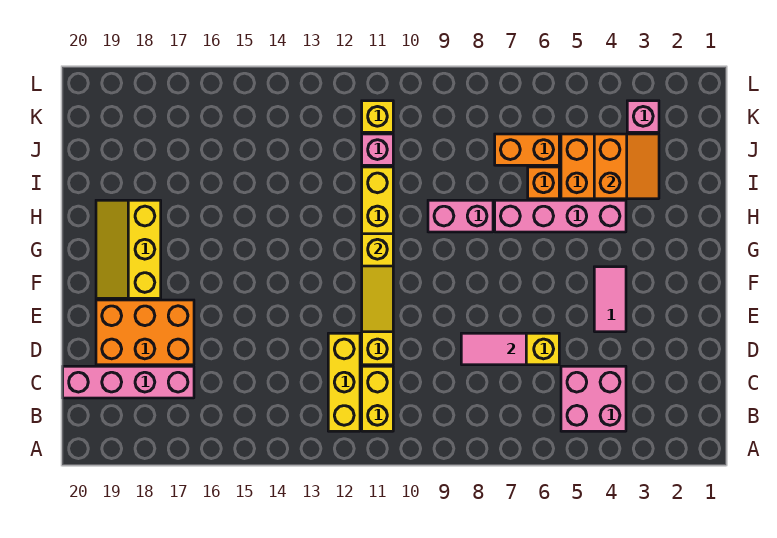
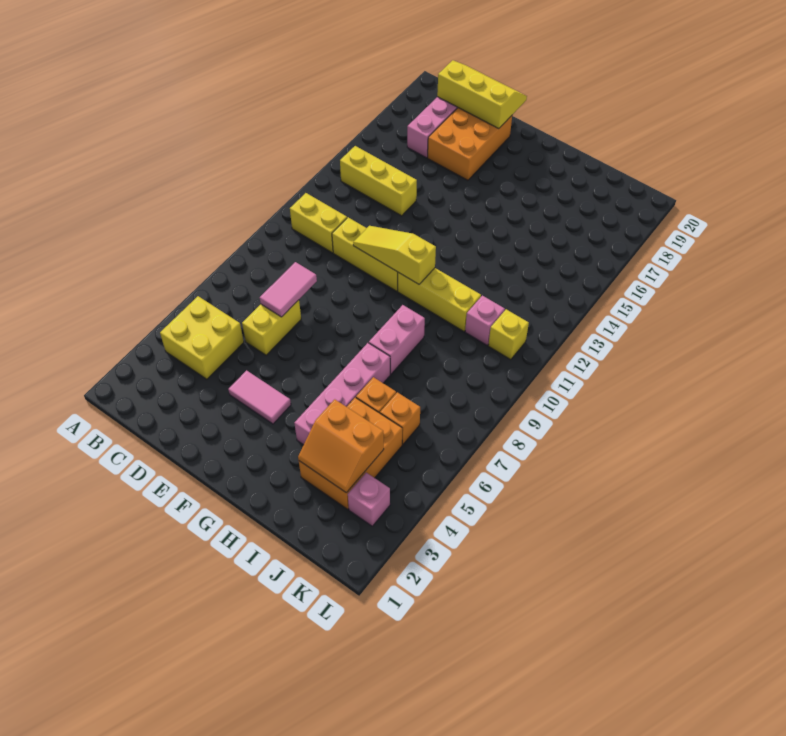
pink 2x2 brick [561,366,626,431] -> yellow 2x2 brick [160,296,244,379]
yellow 1x3 brick [328,333,360,431] -> yellow 1x3 brick moved to [340,146,417,216]
yellow 2x3 slope [96,200,161,298] -> yellow 2x3 slope moved to [437,60,527,129]
orange 1x2 brick [495,134,559,165] -> orange 1x1 brick [380,392,420,444]

